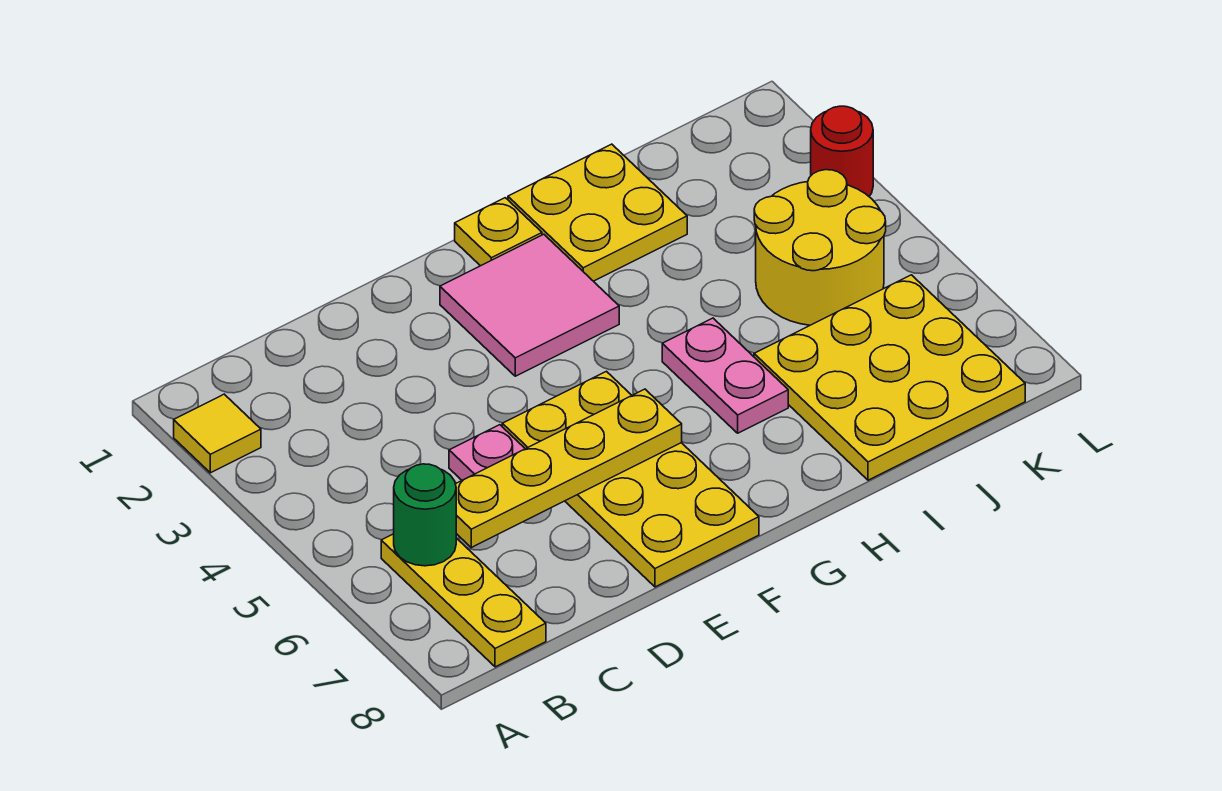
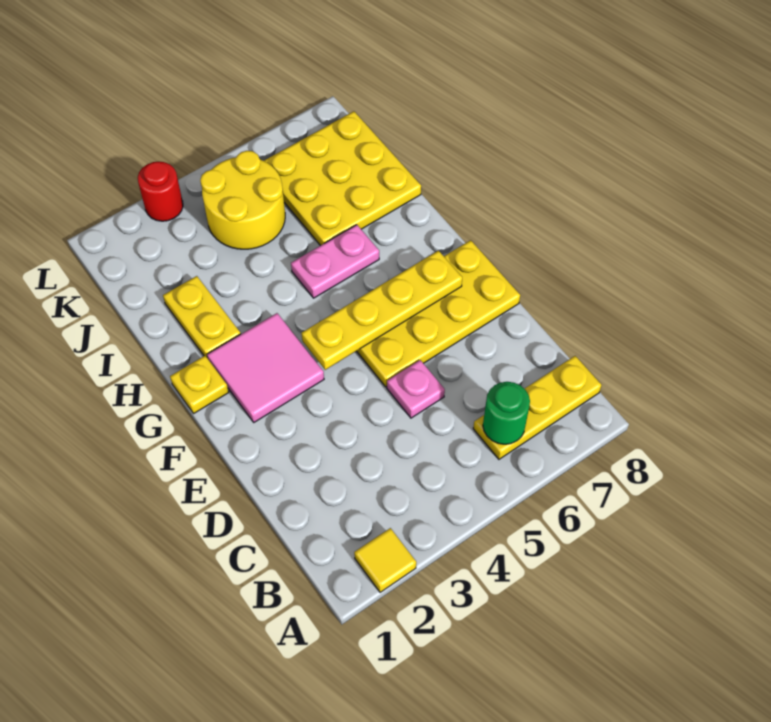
yellow 1x4 plate [456,389,682,548] -> yellow 1x4 plate turned to [301,251,462,370]
yellow 2x2 plate [508,144,687,281] -> yellow 1x2 plate [163,276,241,359]

